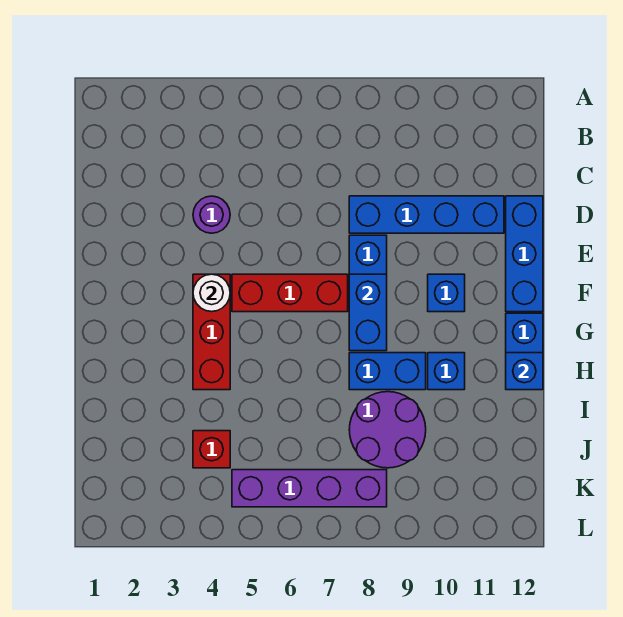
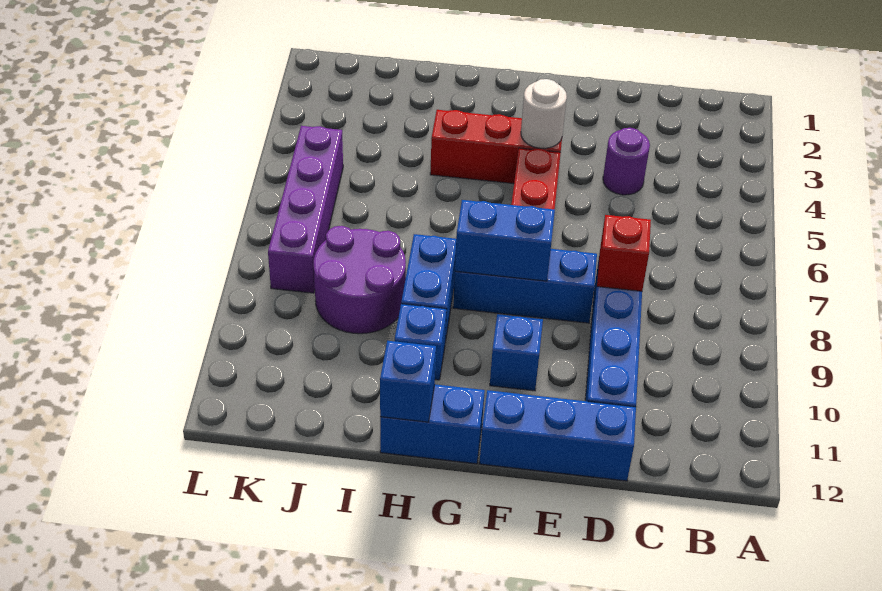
red 1x1 brick [193,431,230,468] -> red 1x1 brick moved to [597,215,651,291]

